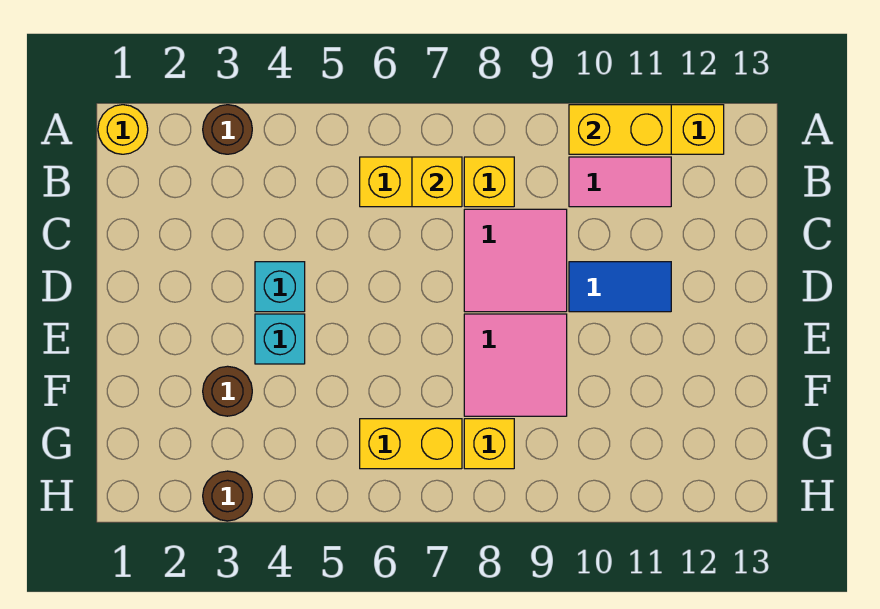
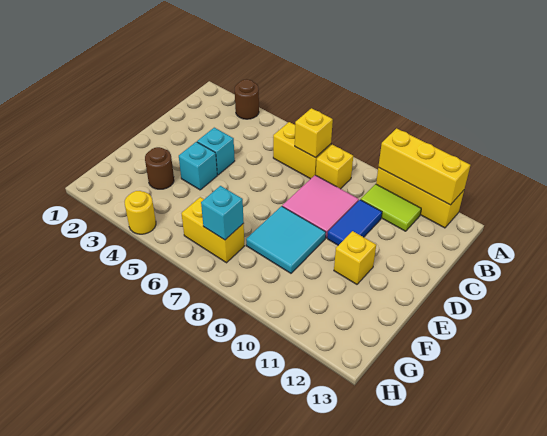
yellow 1x1 round brick [98,105,148,154] -> yellow 1x1 round brick moved to [125,191,156,234]
yellow 1x2 brick [569,105,671,154] -> yellow 1x3 brick [378,128,470,205]
pink 1x2 tile [569,157,671,207] -> lime 1x2 tile [361,184,421,231]
blue 1x2 tile [569,262,671,312] -> blue 1x2 tile turned to [327,200,382,245]
pink 2x2 tile [464,314,567,416] -> cyan 2x2 tile [246,206,326,273]
none -> cyan 1x1 brick [201,186,244,240]
yellow 1x1 brick [464,419,514,469] -> yellow 1x1 brick moved to [334,231,376,284]
brown 1x1 round brick [203,471,252,521] -> none

